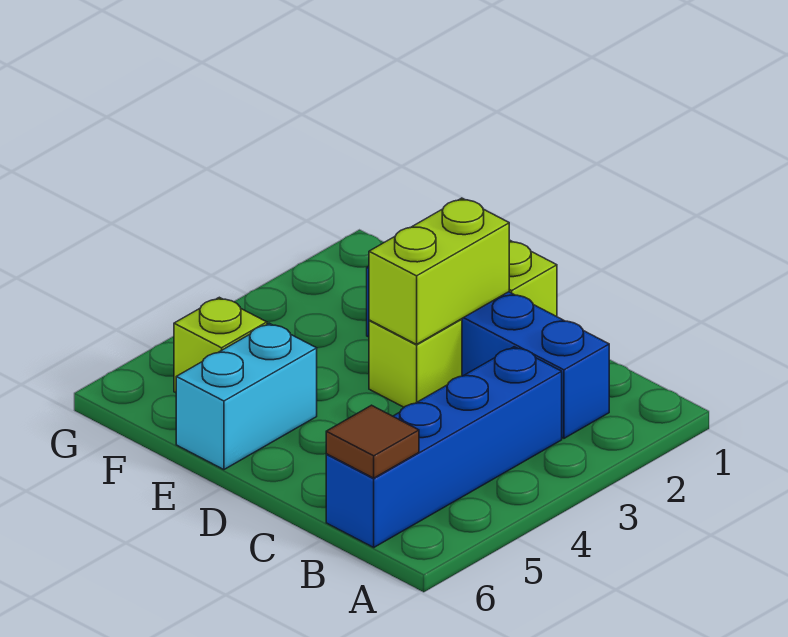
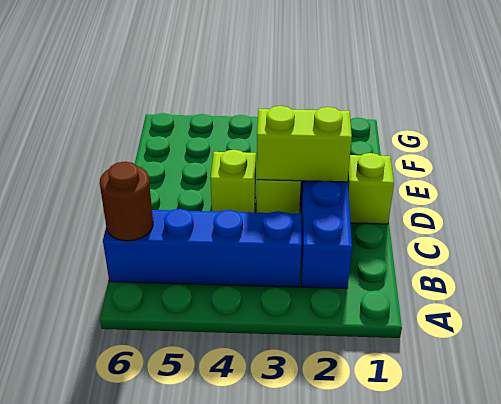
brown 1x1 tile [326,405,419,478] -> brown 1x1 round brick [100,162,153,241]
cyan 1x2 brick [176,323,317,470] -> none
lime 1x1 brick [174,297,267,393] -> lime 1x1 brick moved to [210,150,256,213]

